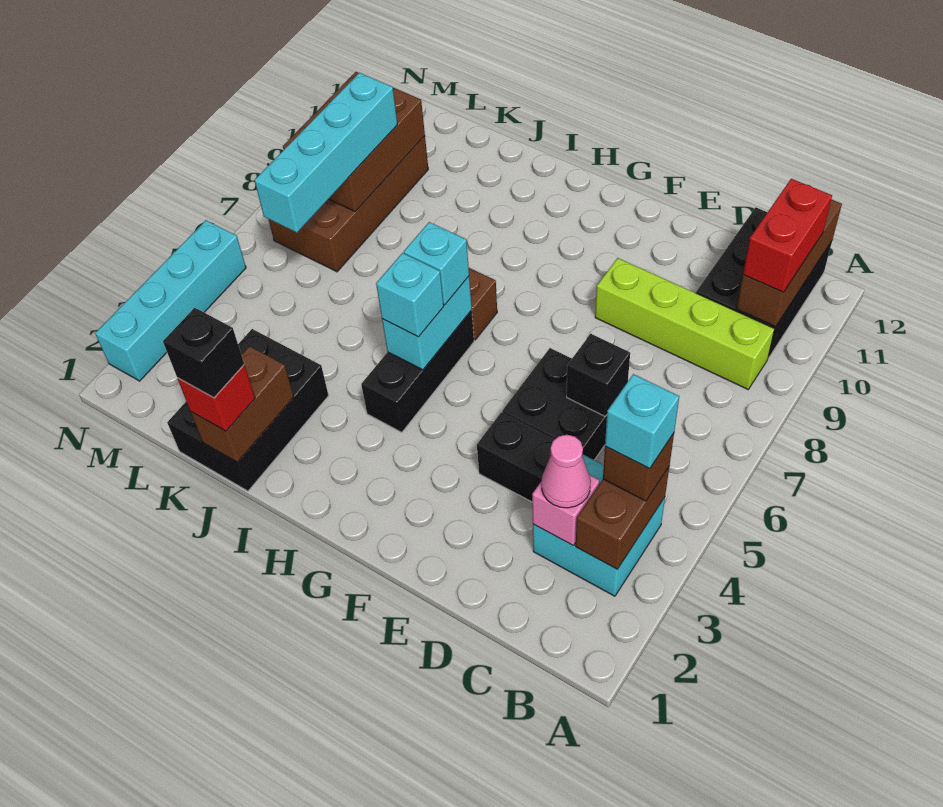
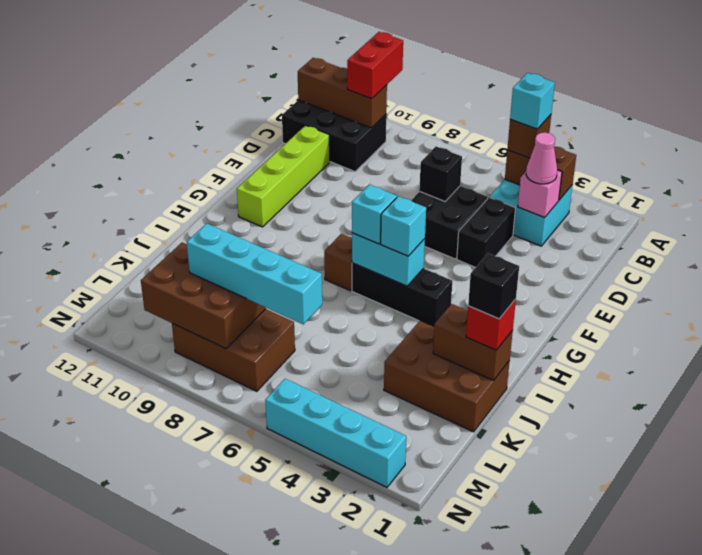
lime 1x4 brick [595,258,774,389] -> lime 1x4 brick moved to [237,125,330,227]
red 1x2 brick [743,179,832,292] -> red 1x2 brick turned to [347,32,403,99]
black 2x3 brick [167,329,329,491] -> brown 2x3 brick [384,321,510,432]
brown 2x4 brick [269,136,428,272] -> brown 2x3 brick [172,309,295,391]

